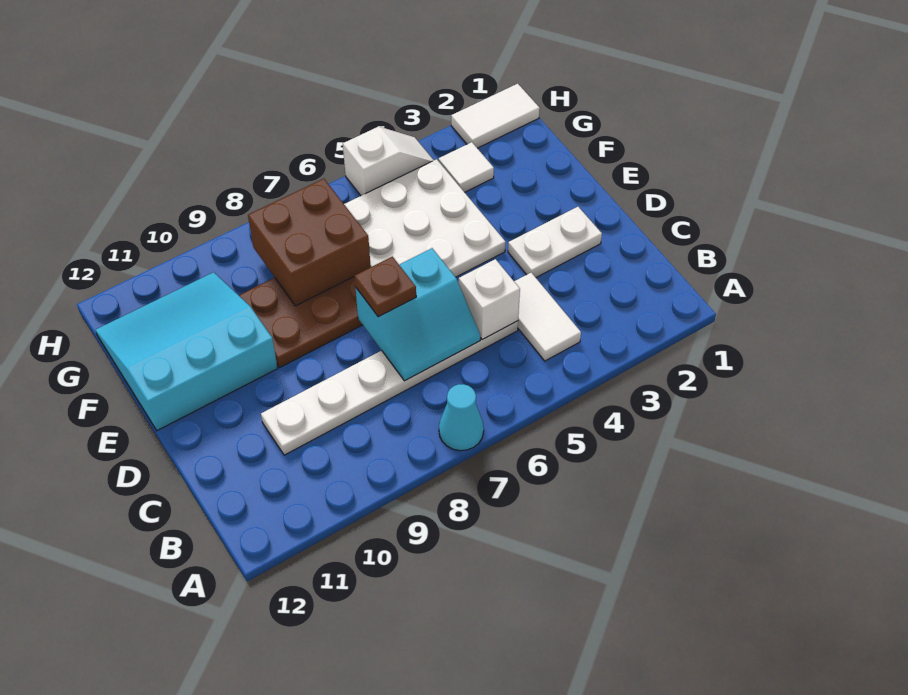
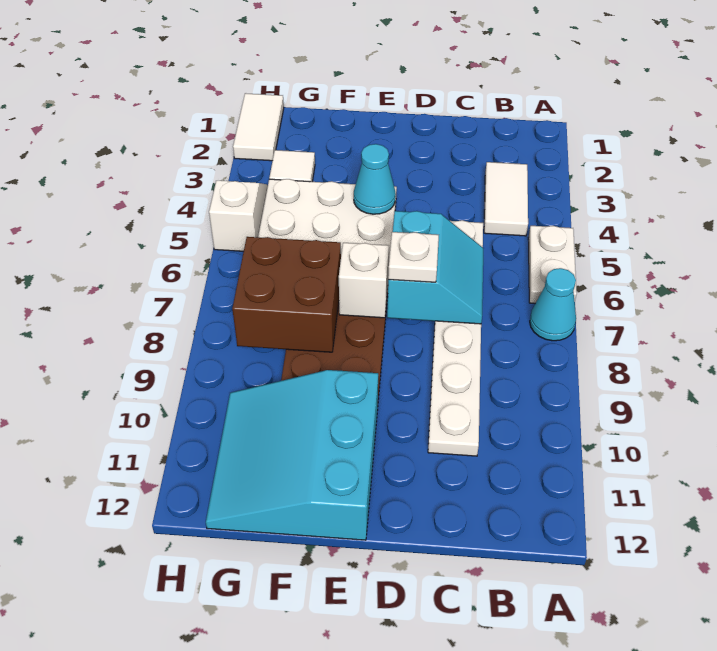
white 1x2 tile [514,273,581,361] -> white 1x2 tile turned to [484,162,528,236]
white 1x1 brick [459,259,520,340] -> white 1x1 brick moved to [339,243,389,318]
white 1x2 plate [508,207,602,277] -> white 1x2 plate moved to [528,226,577,303]
brown 1x1 plate [354,257,416,317] -> white 1x1 plate [388,232,439,282]
none -> cyan 1x1 cone [354,144,396,214]

